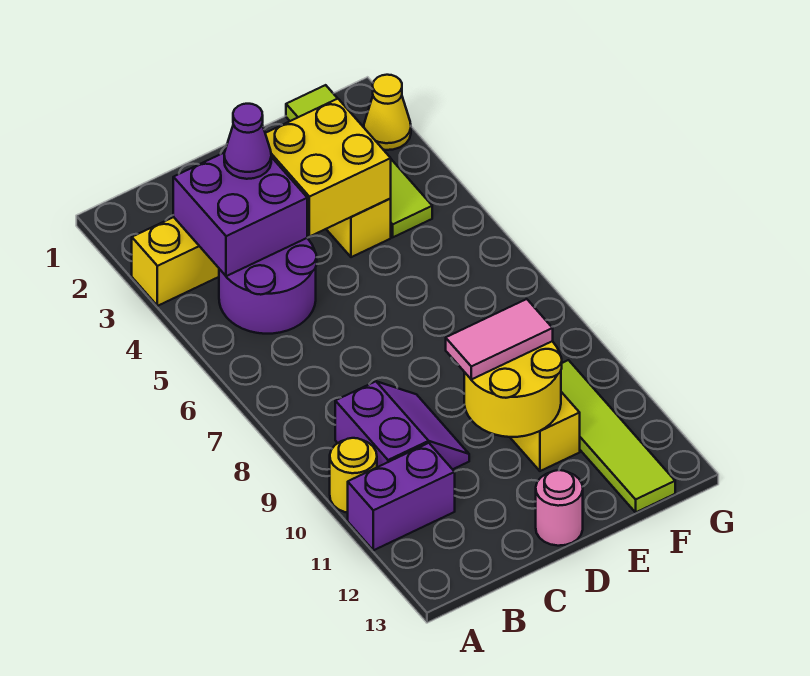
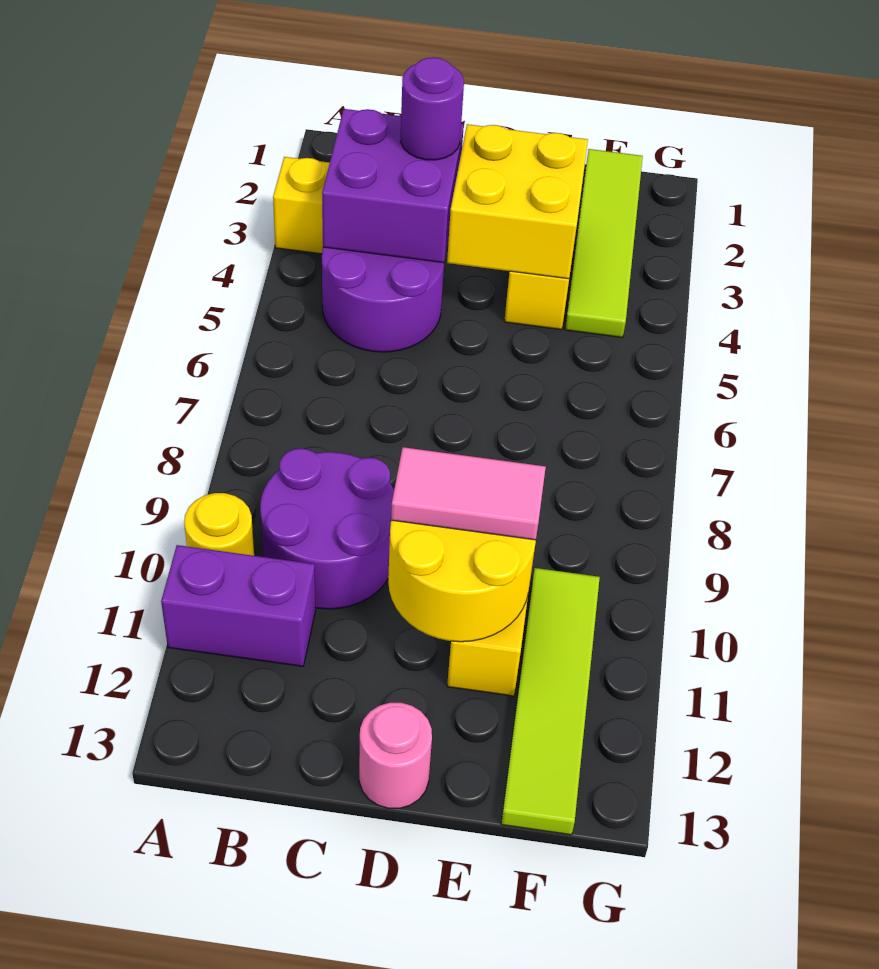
purple 2x2 slope [335,381,469,469] -> purple 2x2 round brick [260,448,394,609]
purple 1x1 cone [224,104,271,179] -> purple 1x1 round brick [401,57,464,160]
yellow 1x1 cone [364,75,411,150] -> none

